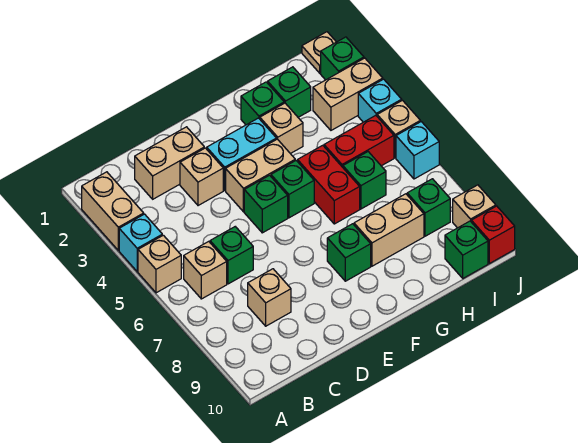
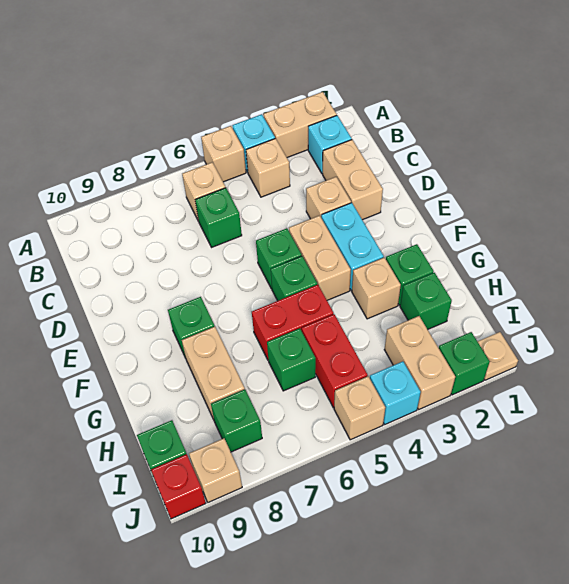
tan 1x1 brick [248,269,291,326] -> tan 1x1 brick moved to [246,138,290,197]
cyan 1x1 brick [396,122,439,179] -> cyan 1x1 brick moved to [308,116,352,174]

